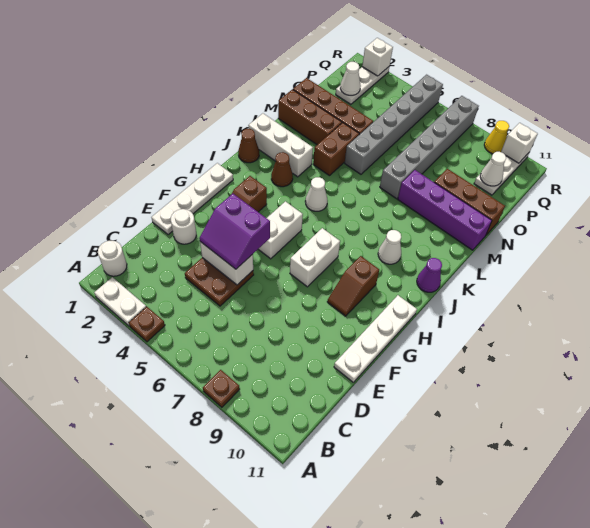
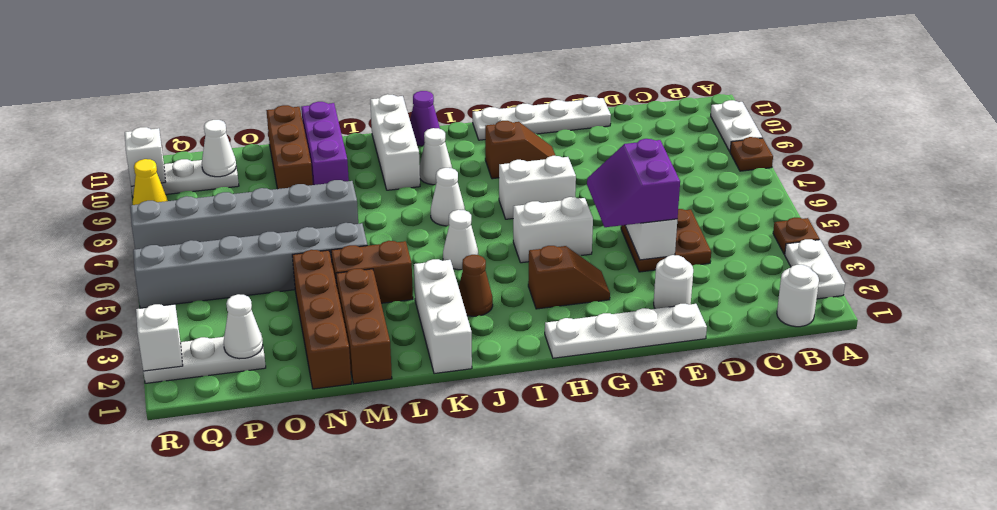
none -> white 1x2 plate [711,100,762,151]
purple 2x2 slope [199,194,270,269] -> purple 2x2 slope turned to [587,139,680,227]
brown 1x1 cone [238,129,259,163] -> none
none -> white 1x1 cone [431,168,465,226]
none -> white 1x3 brick [370,94,420,190]
purple 1x4 brick [398,170,492,250] -> purple 1x3 brick [301,102,349,185]

